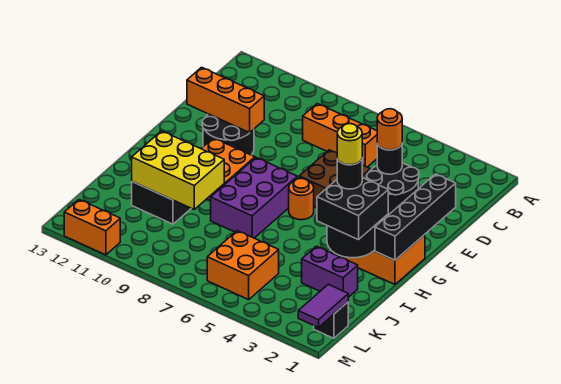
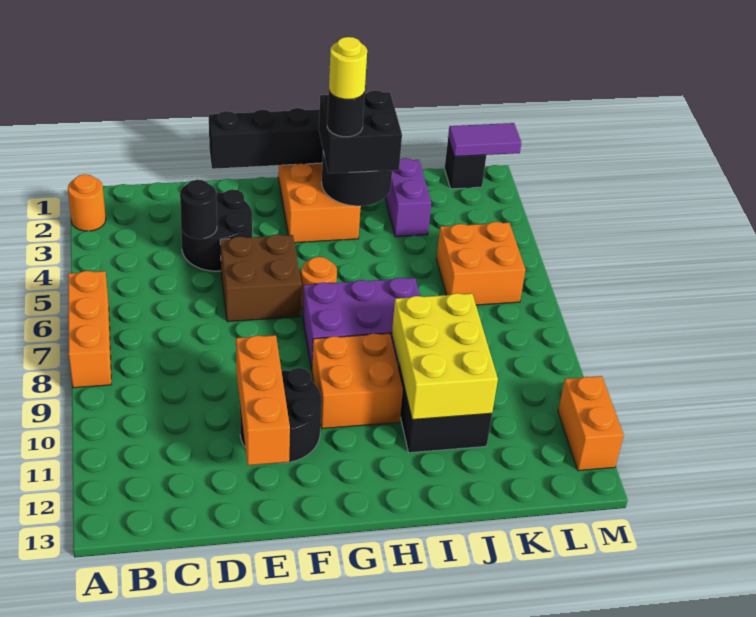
orange 1x3 brick [303,104,377,167] -> orange 1x3 brick moved to [68,271,111,388]
orange 1x1 round brick [377,109,402,150] -> orange 1x1 round brick moved to [68,174,106,231]

